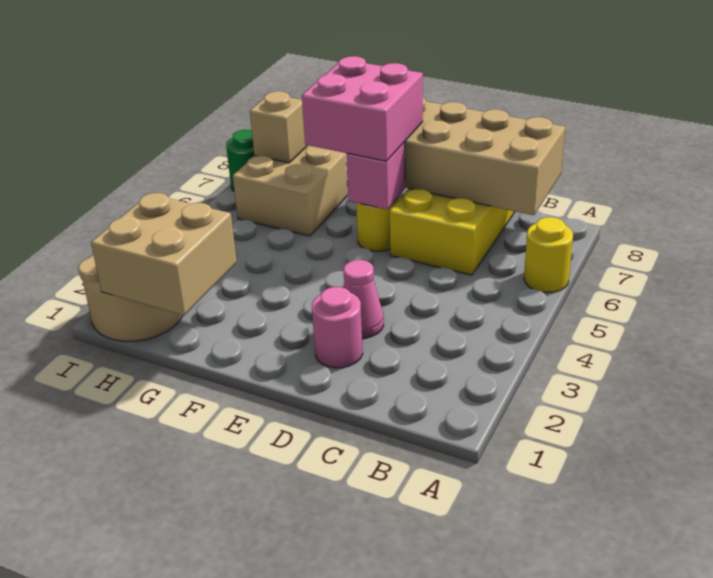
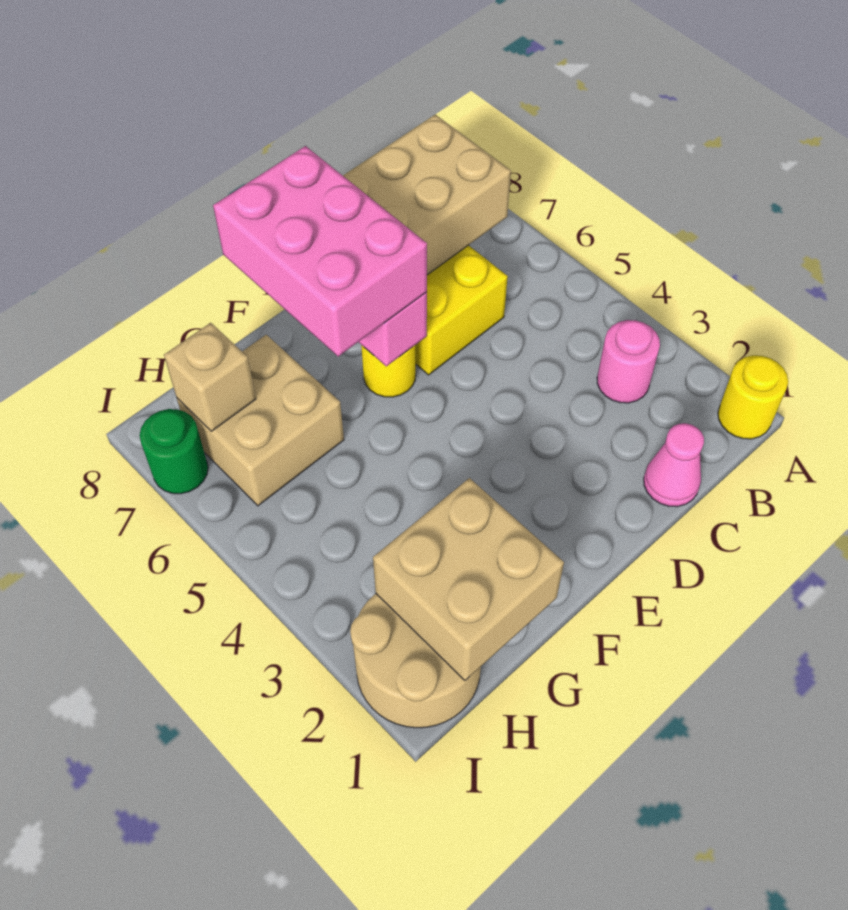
yellow 1x1 round brick [524,217,573,293] -> yellow 1x1 round brick moved to [718,355,788,439]
pink 1x1 round brick [312,287,363,368] -> pink 1x1 round brick moved to [597,320,660,403]
pink 1x1 cone [343,260,384,338] -> pink 1x1 cone moved to [644,423,704,507]
pink 2x2 brick [302,56,423,161] -> pink 2x3 brick [213,146,427,357]

